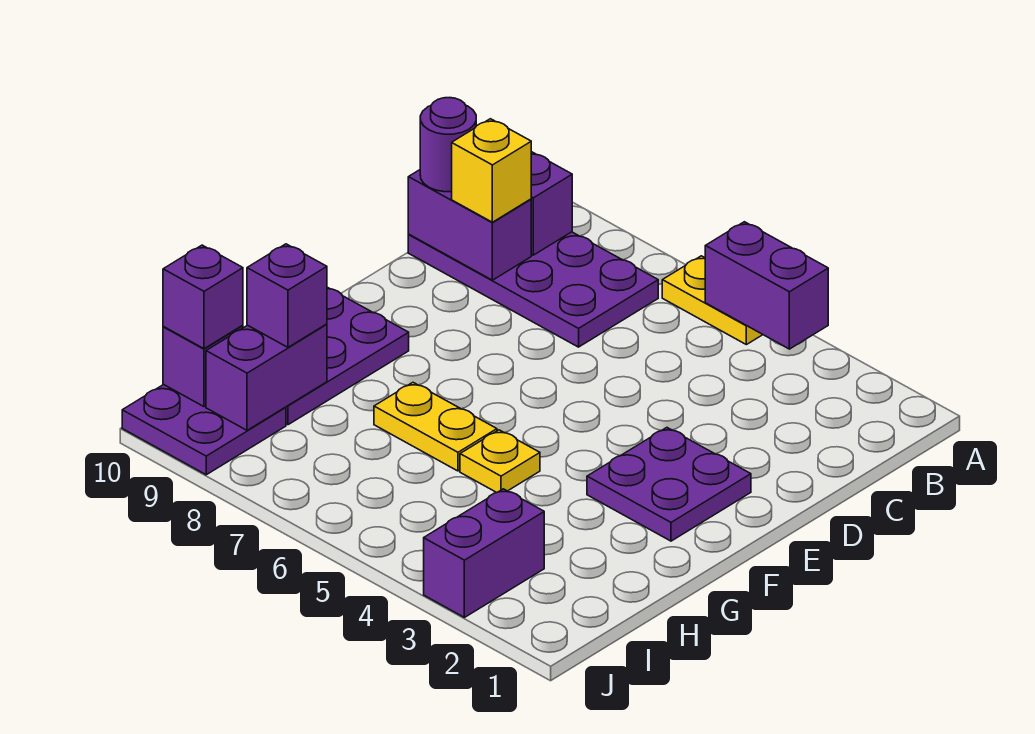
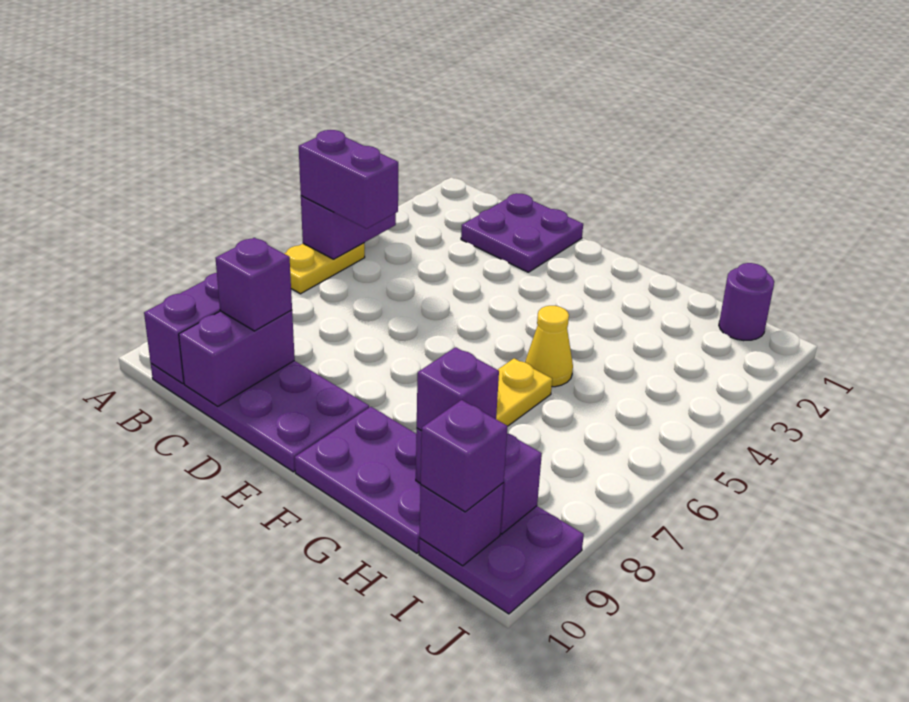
purple 2x4 plate [408,232,658,347] -> purple 2x4 plate turned to [151,361,369,472]
yellow 1x1 brick [452,119,531,222] -> purple 1x1 brick [216,238,292,331]
purple 1x1 round brick [420,98,476,192] -> purple 1x1 round brick moved to [719,263,774,341]
purple 2x2 plate [587,428,751,541] -> purple 2x2 plate moved to [461,193,583,272]
yellow 1x1 plate [460,430,540,493] -> yellow 1x1 cone [525,306,573,387]
purple 1x2 brick [424,489,544,617] -> purple 1x2 brick moved to [299,130,398,229]

